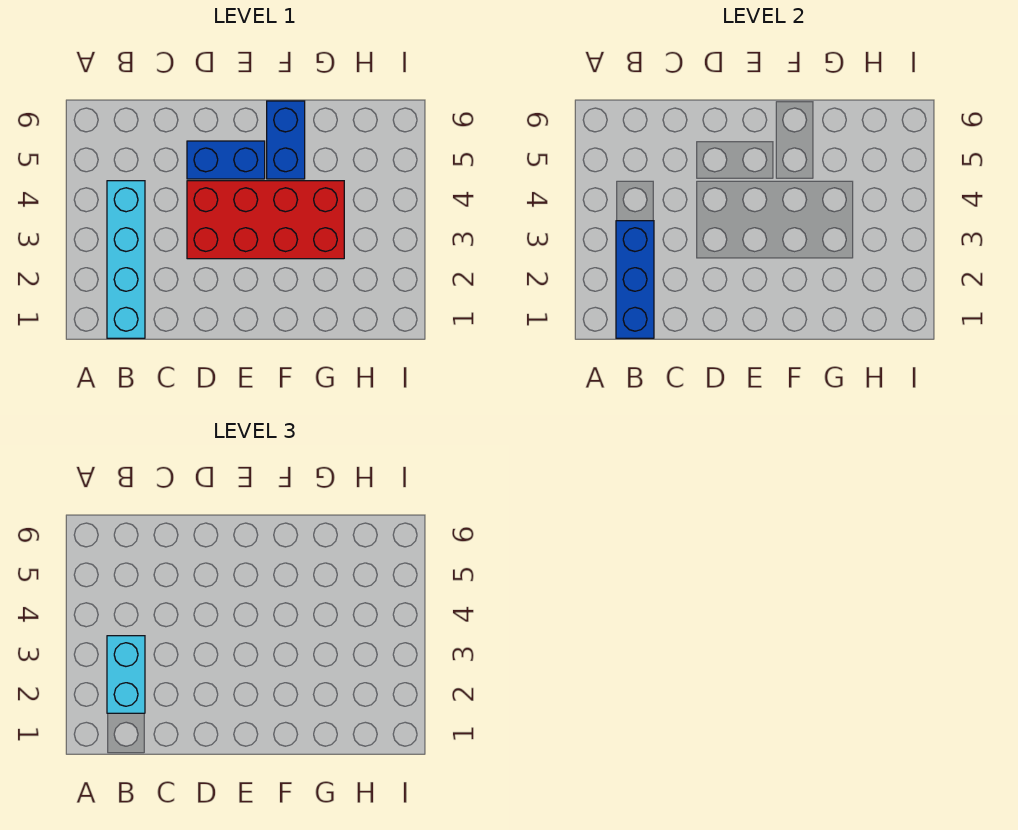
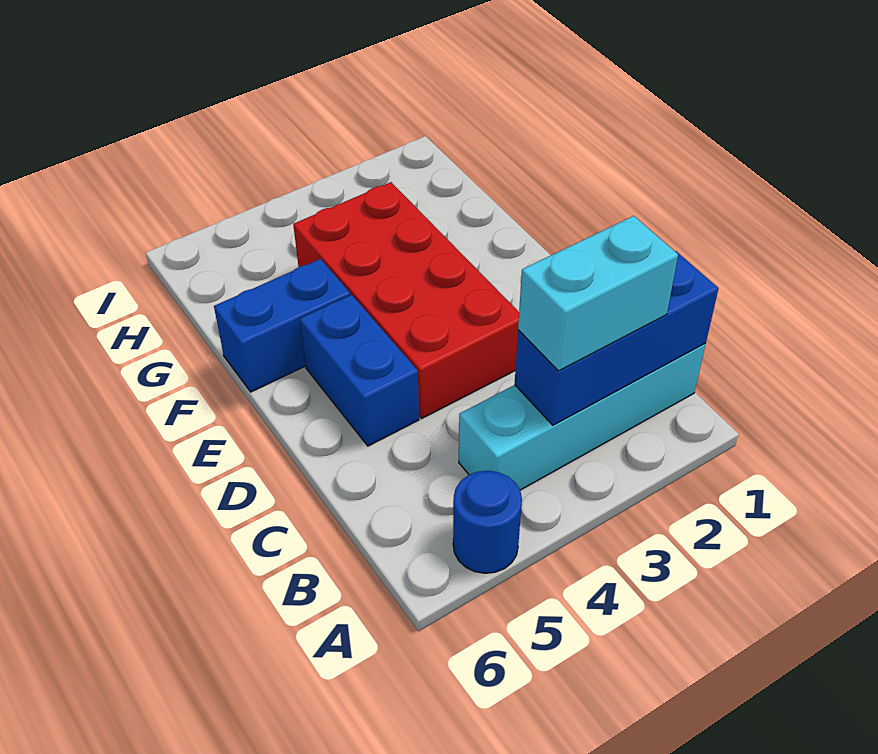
none -> blue 1x1 round brick [453,471,522,573]

